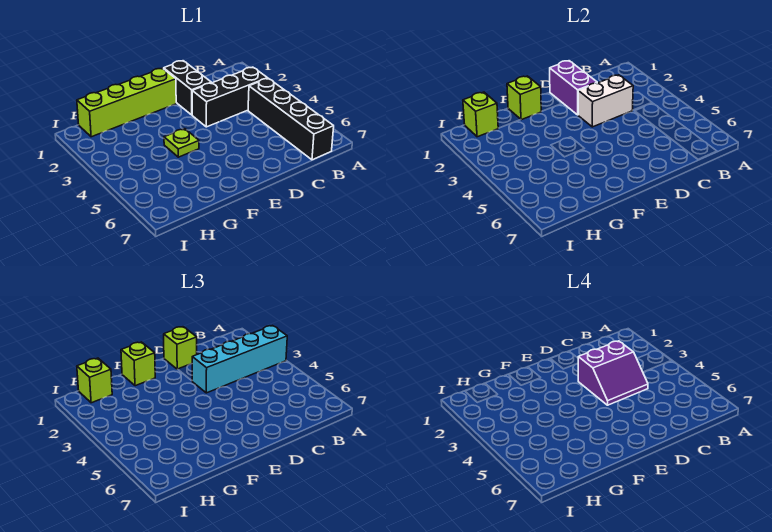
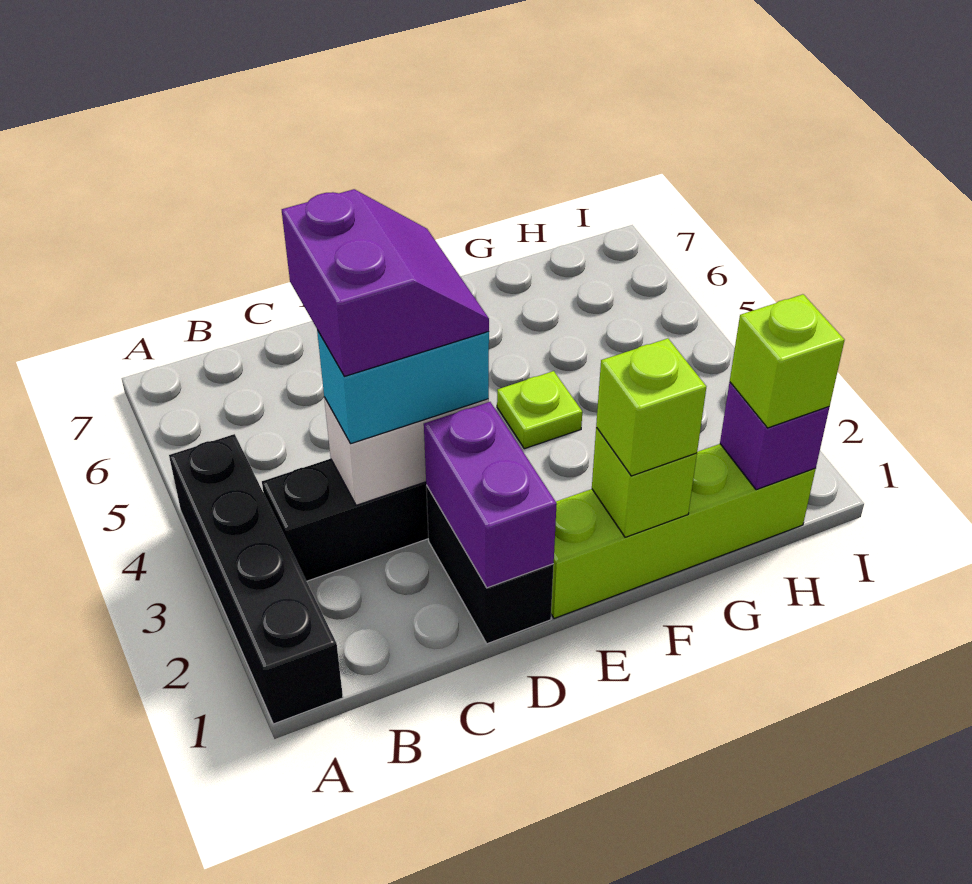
cyan 1x4 brick [192,326,287,393] -> cyan 1x2 brick [317,330,489,444]
black 1x4 brick [248,78,334,160] -> black 1x4 brick moved to [169,434,343,724]
purple 2x2 slope [578,341,648,405] -> purple 2x2 slope turned to [282,189,489,376]
lime 1x1 brick [164,327,197,369] -> none
lime 1x1 brick [463,92,498,137] -> purple 1x1 brick [720,382,829,490]

